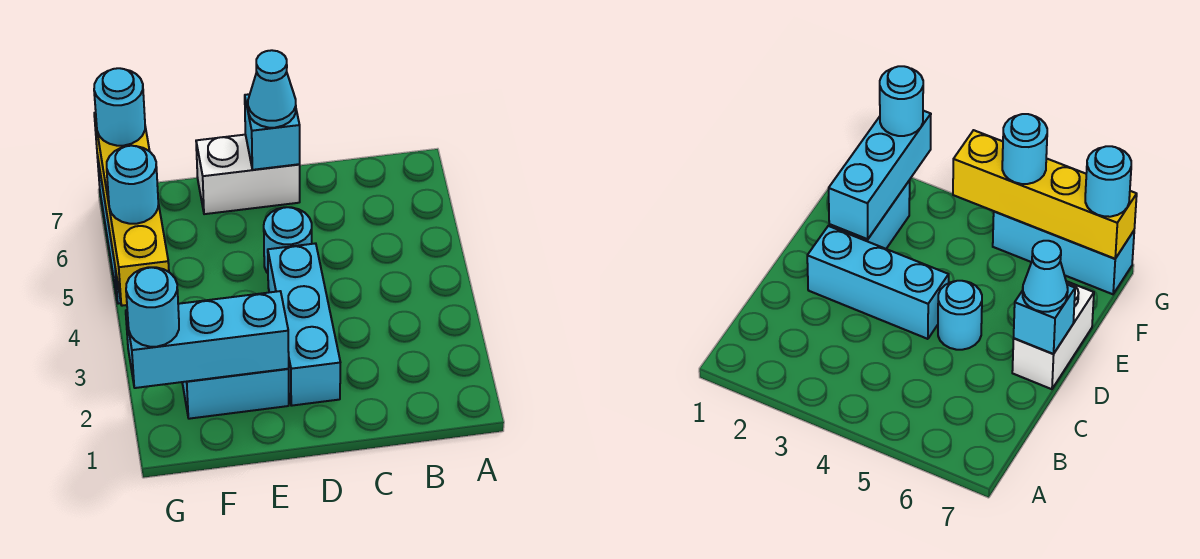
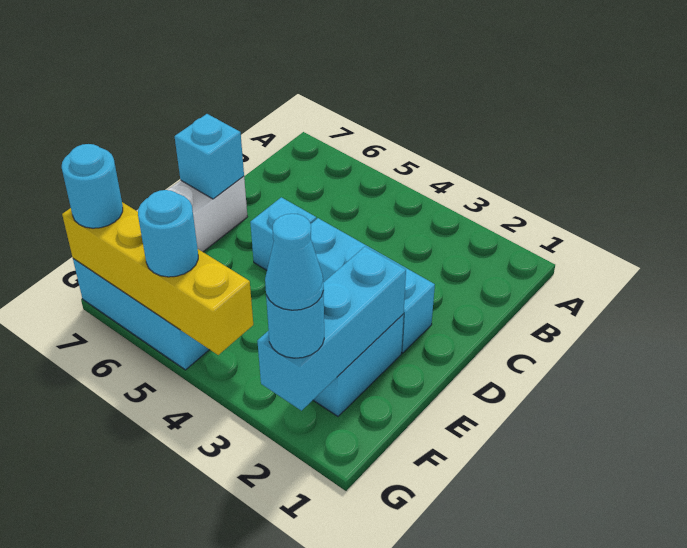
cyan 1x1 round brick [264,207,312,273] -> cyan 1x1 brick [250,197,316,270]
cyan 1x1 cone [248,50,296,128] -> cyan 1x1 cone moved to [265,214,324,310]

